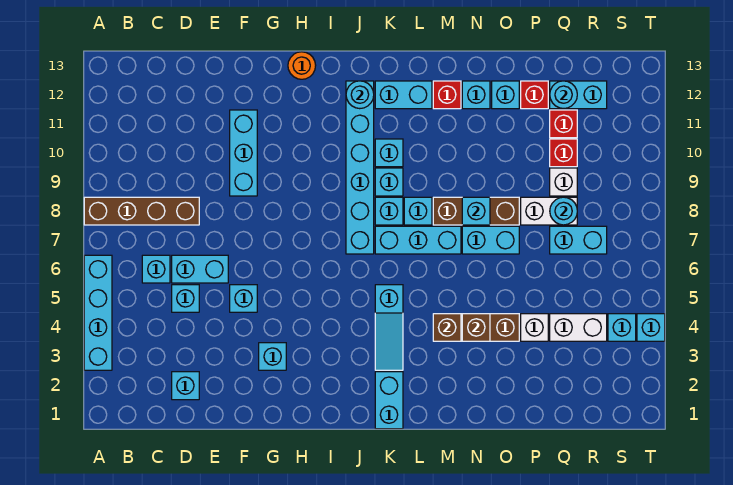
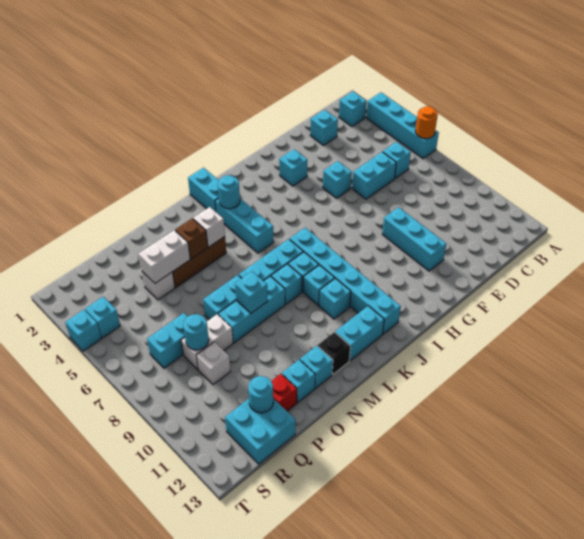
brown 1x4 brick [84,197,199,225] -> none
cyan 1x1 brick [172,285,199,312] -> cyan 1x1 brick moved to [339,92,366,127]
orange 1x1 round brick [288,52,316,79] -> orange 1x1 round brick moved to [415,106,438,139]
cyan 1x1 round brick [346,81,374,109] -> cyan 1x1 round brick moved to [218,175,240,209]
cyan 1x3 slope [375,285,403,370] -> cyan 1x3 brick [215,198,274,253]
brown 1x1 brick [433,314,461,341] -> white 1x1 brick [193,207,225,247]
brown 1x3 brick [433,197,519,225] -> cyan 1x3 brick [218,276,285,343]
red 1x1 brick [433,81,461,109] -> black 1x1 brick [318,332,350,374]
white 1x2 brick [550,314,607,341] -> white 1x2 brick moved to [138,230,190,283]
red 1x1 brick [550,139,577,167] -> none
red 1x1 brick [550,110,577,138] -> none
cyan 1x2 brick [550,81,607,109] -> cyan 2x2 brick [225,399,296,464]

